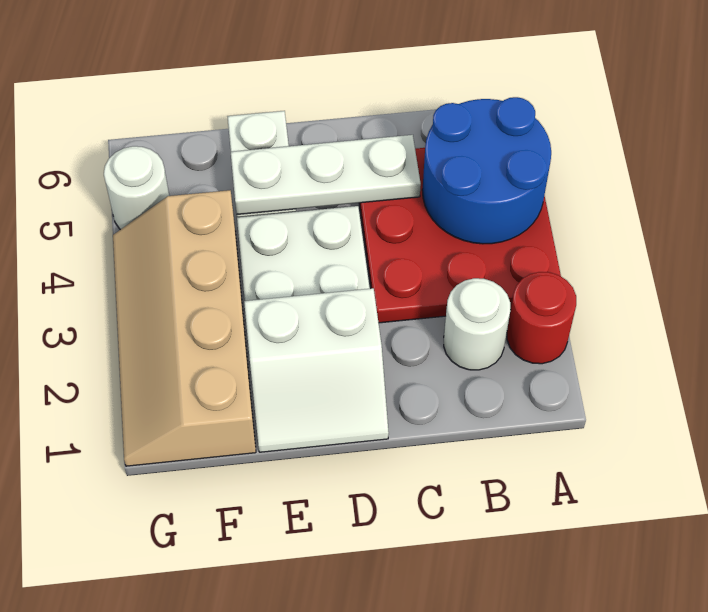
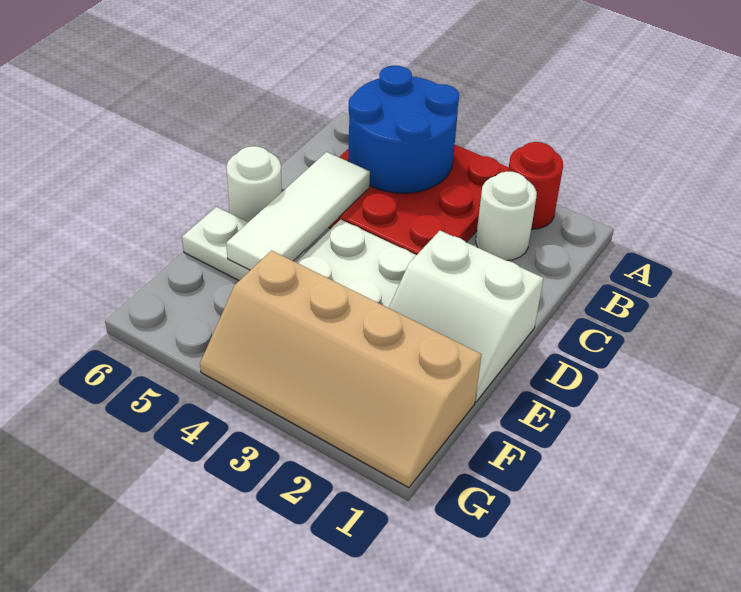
white 1x3 plate [231,135,421,214] -> white 1x3 tile [226,152,370,270]
white 2x2 slope [244,288,389,452] -> white 2x2 slope turned to [389,231,543,402]
white 1x1 round brick [104,146,169,230] -> white 1x1 round brick moved to [226,146,282,222]

